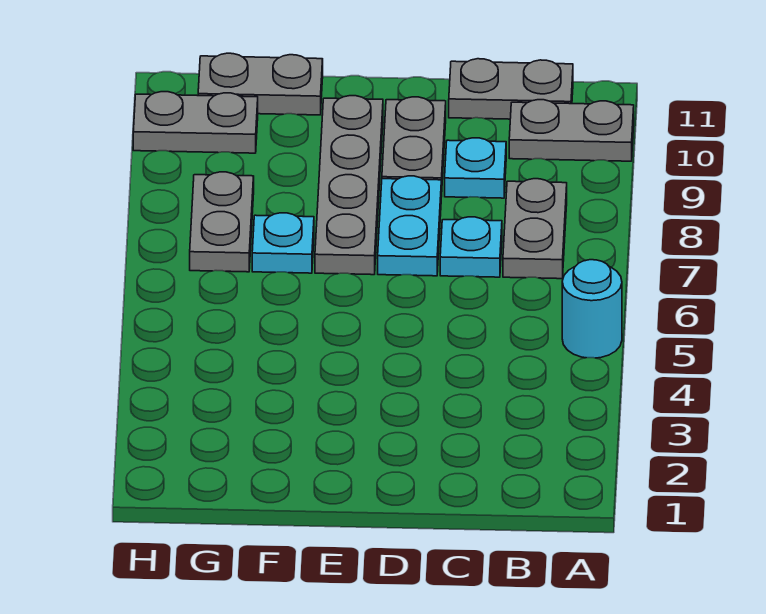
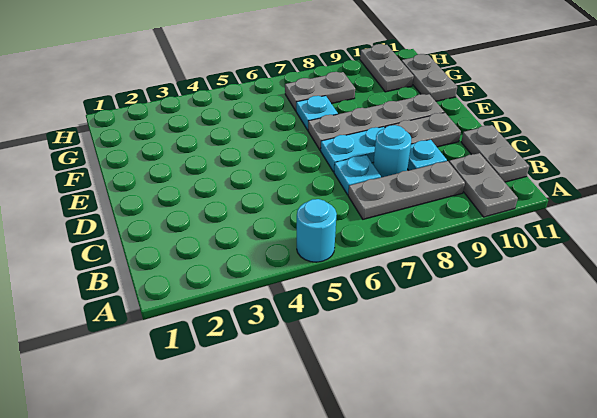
grey 1x2 plate [503,179,567,279] -> grey 1x3 plate [348,161,465,219]
none -> cyan 1x1 round brick [373,125,411,177]

